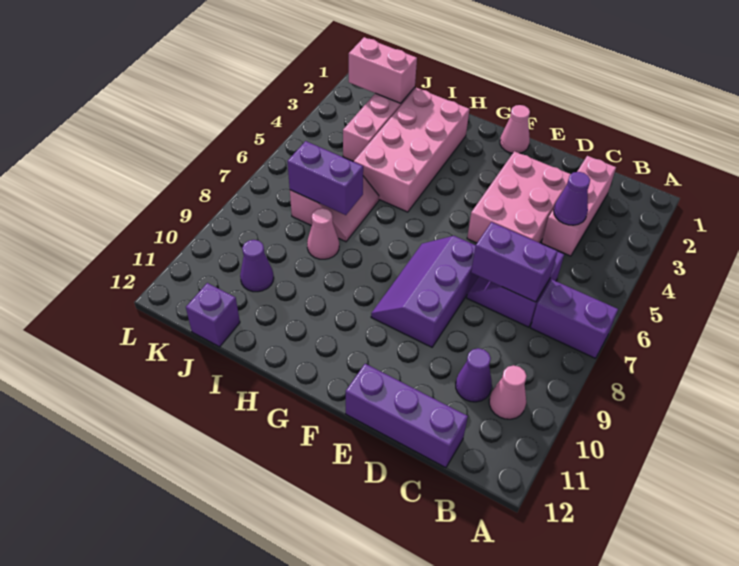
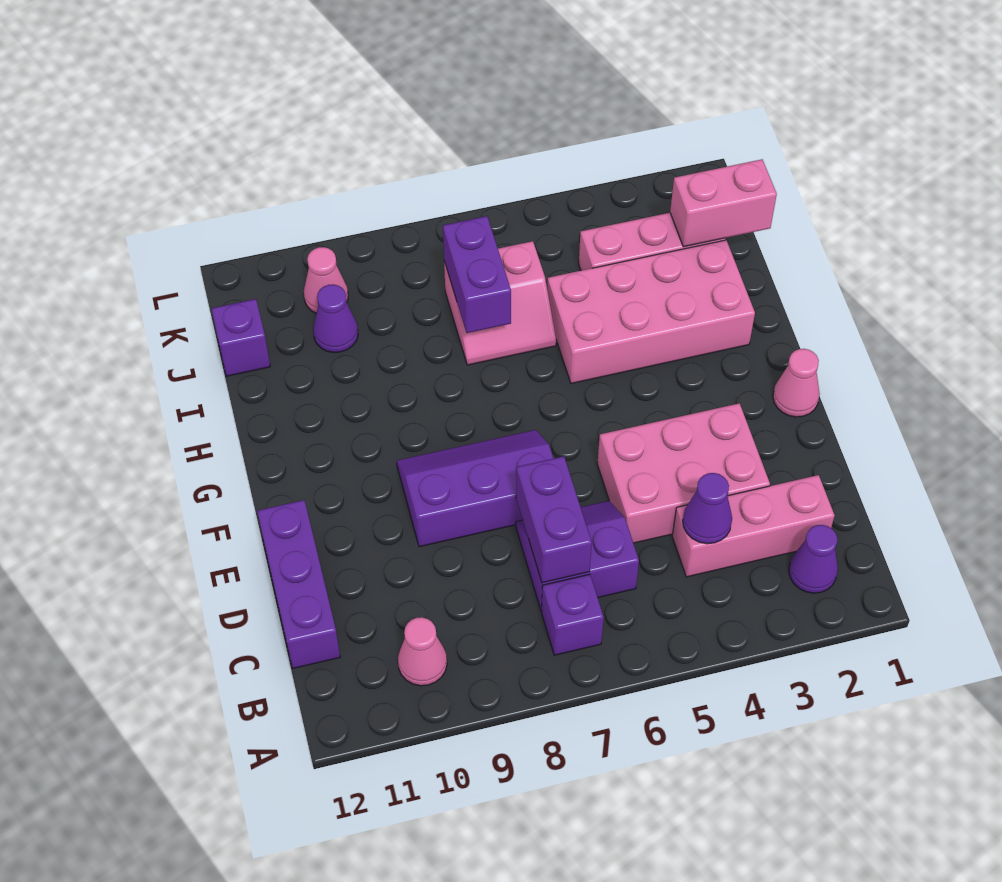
purple 1x2 brick [531,280,618,358] -> purple 1x1 brick [542,574,604,655]
purple 1x1 cone [456,348,492,402] -> purple 1x1 cone moved to [789,525,838,593]
pink 1x1 cone [307,208,339,259] -> pink 1x1 cone moved to [304,247,348,313]
pink 1x2 brick [349,37,417,103] -> pink 1x2 brick turned to [670,159,777,247]

